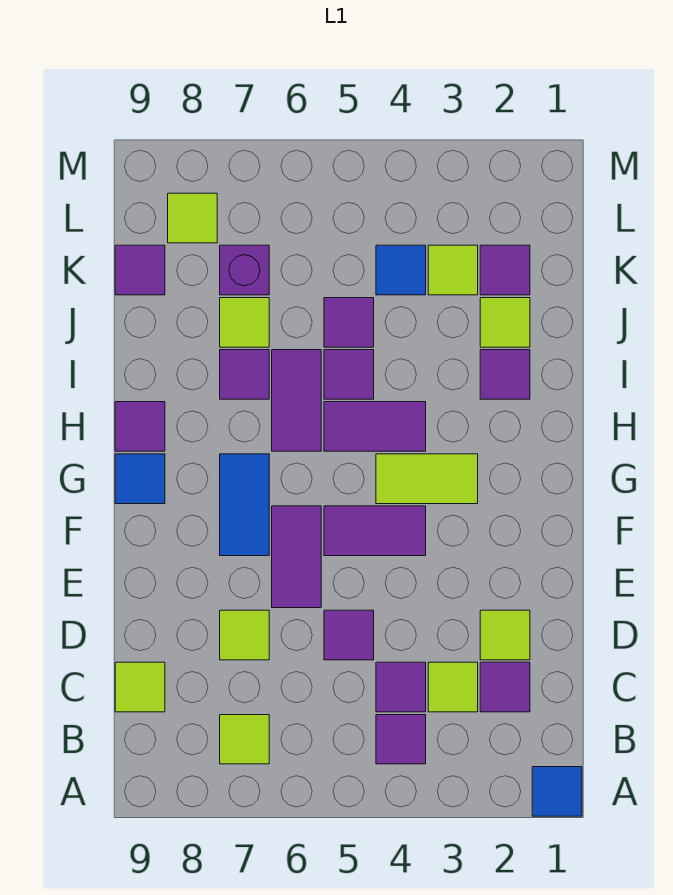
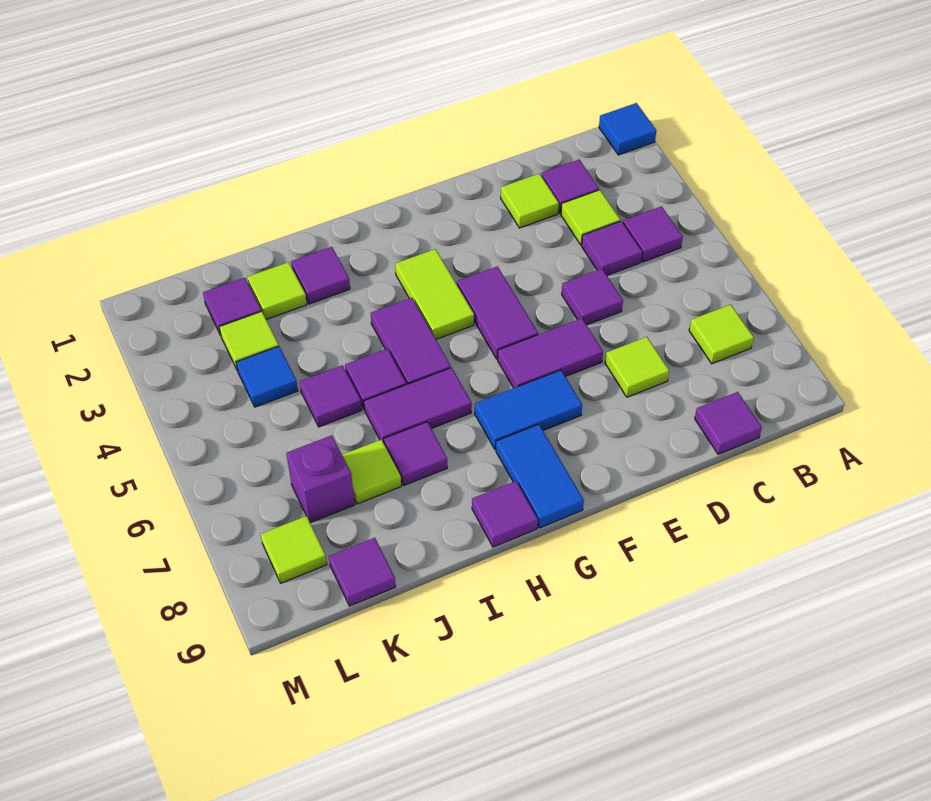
lime 1x1 tile [115,662,165,712] -> purple 1x1 tile [695,392,762,454]
blue 1x1 tile [115,454,165,504] -> blue 1x2 tile [496,424,584,528]

